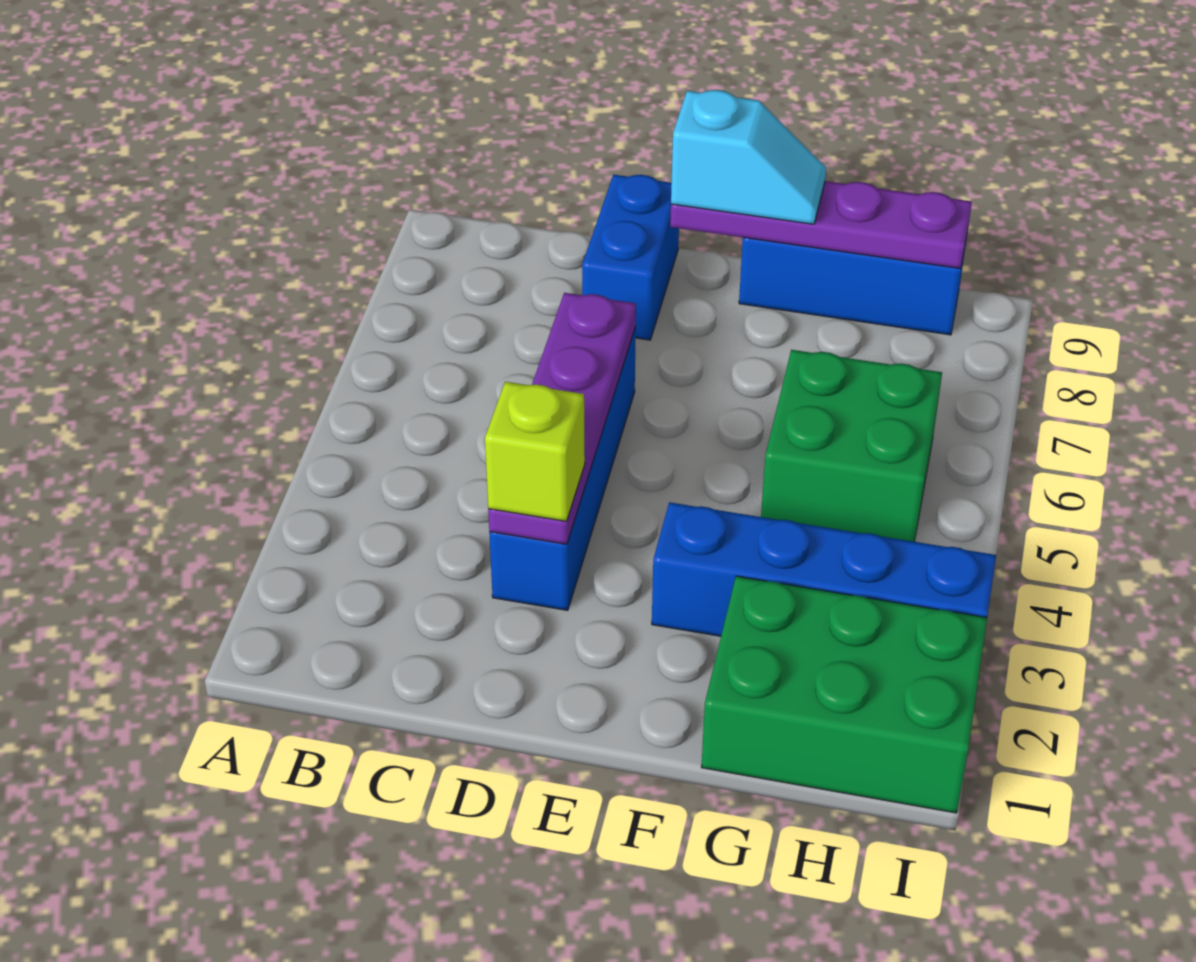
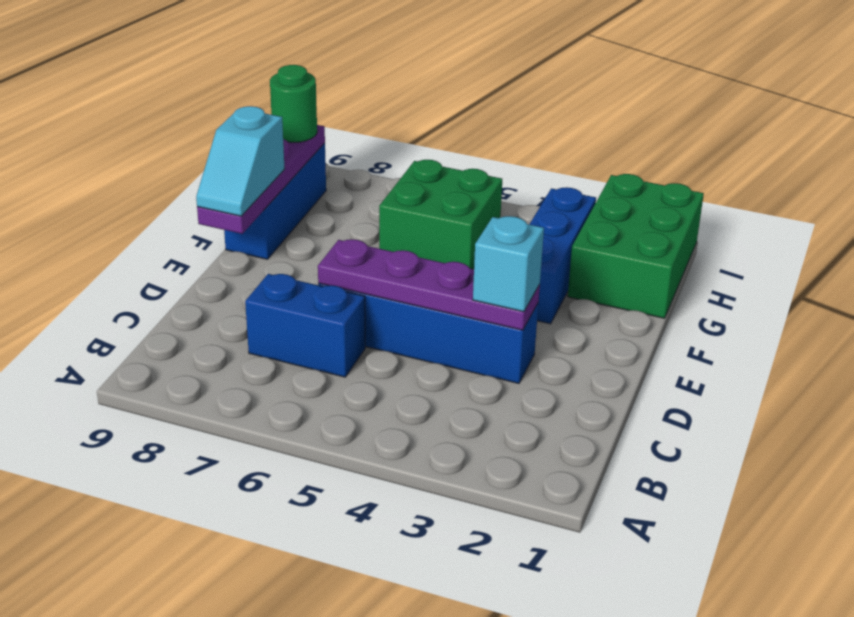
lime 1x1 brick [485,382,585,521] -> cyan 1x1 brick [473,216,544,312]
blue 1x2 brick [582,175,679,340] -> blue 1x2 brick moved to [245,274,365,377]
cyan 1x2 slope [671,90,826,224] -> cyan 1x2 slope turned to [196,106,285,216]
blue 1x4 brick [652,502,996,636] -> blue 1x3 brick [529,187,596,324]
none -> green 1x1 round brick [270,65,317,143]

